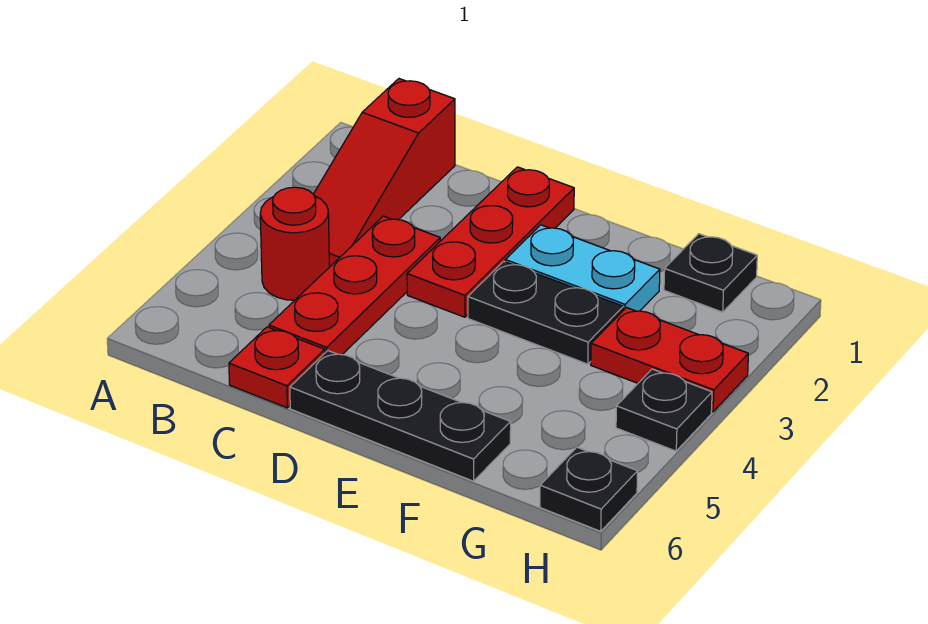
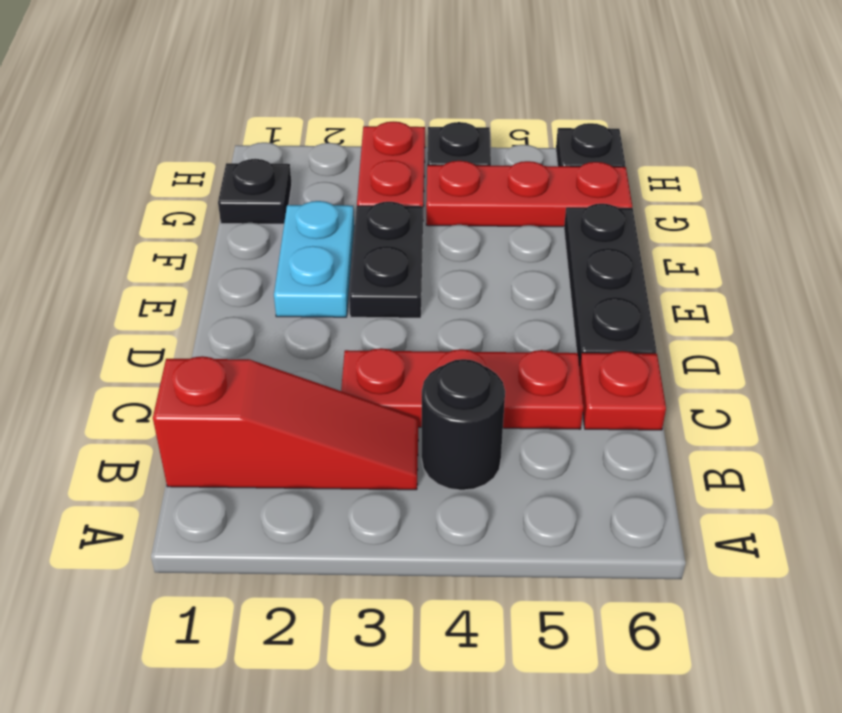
red 1x1 round brick [260,187,329,300] -> black 1x1 round brick [422,359,505,490]
red 1x3 plate [407,167,574,317] -> red 1x3 plate moved to [426,161,632,227]

